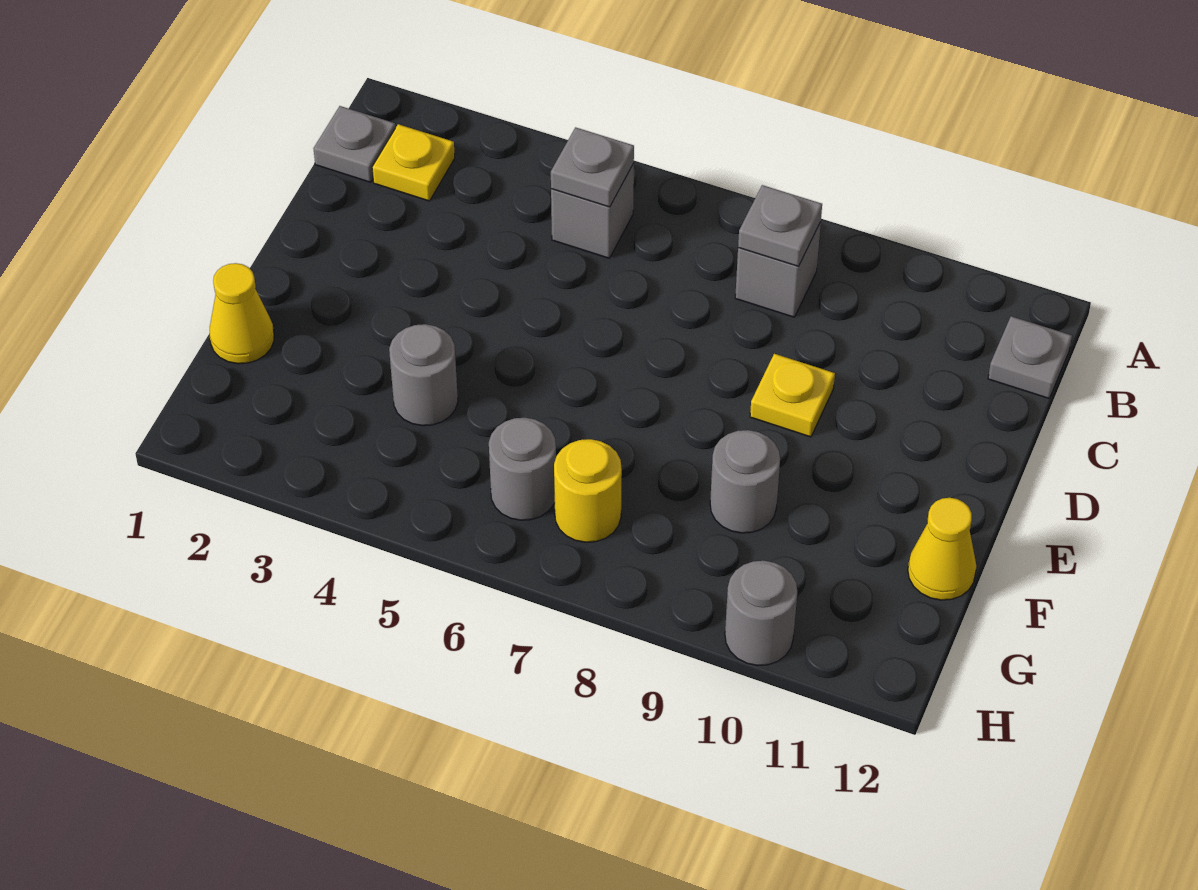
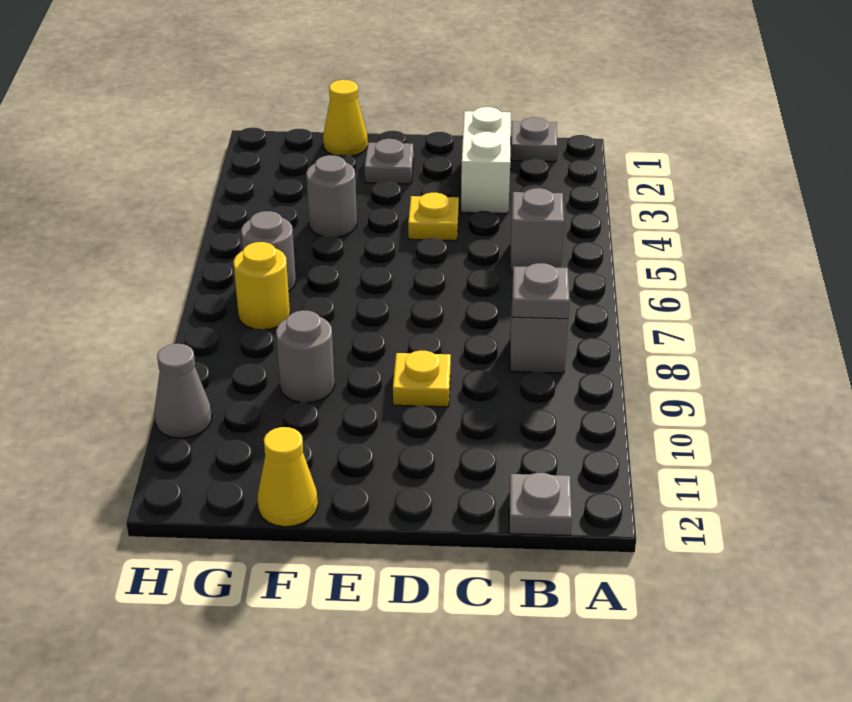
yellow 1x1 plate [372,124,455,201] -> yellow 1x1 plate moved to [408,193,459,241]
grey 1x1 plate [551,127,634,207] -> grey 1x1 plate moved to [365,139,414,184]
none -> white 1x2 brick [461,107,511,213]
grey 1x1 round brick [725,561,797,665] -> grey 1x1 cone [154,344,212,438]

